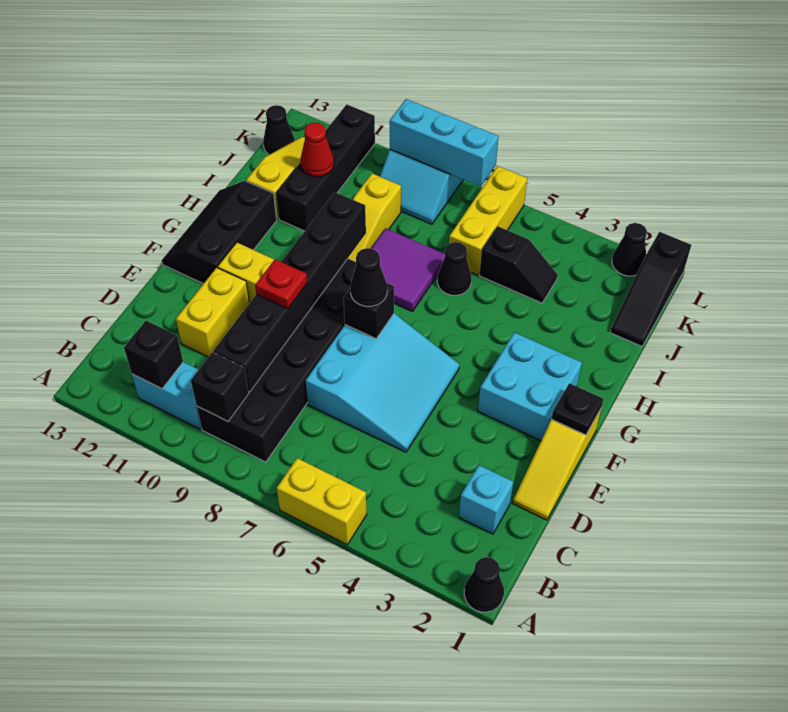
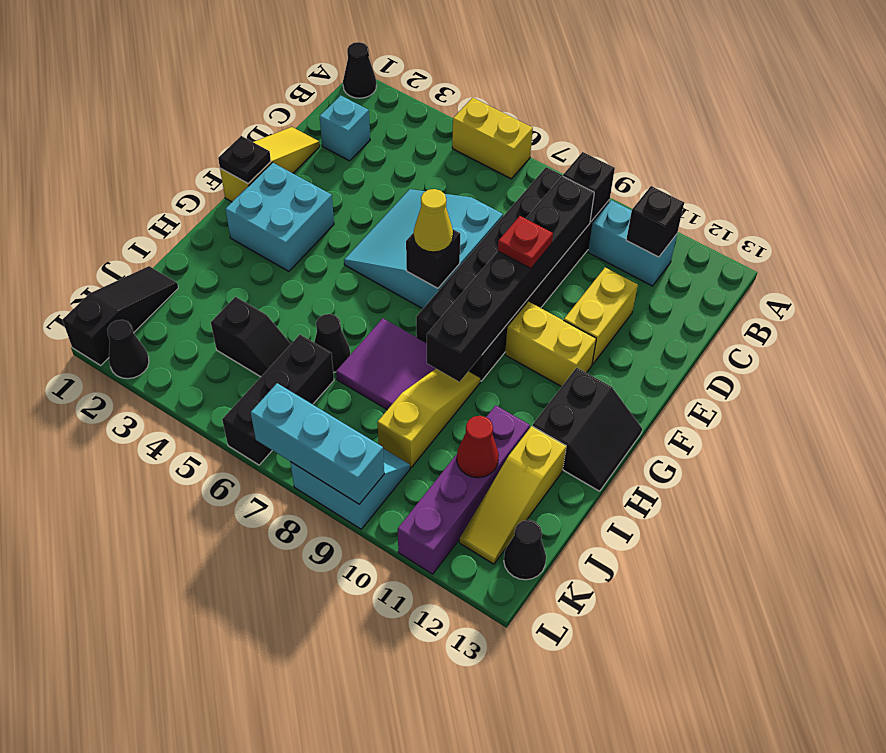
black 1x1 cone [350,248,387,306] -> yellow 1x1 cone [414,189,453,252]
black 2x3 slope [162,181,277,284] -> black 2x2 slope [533,368,642,491]
black 1x4 brick [276,104,375,231] -> purple 1x4 brick [398,405,530,574]
black 1x2 slope [479,226,558,303] -> black 1x2 slope turned to [211,297,291,377]
yellow 1x3 brick [449,166,527,275] -> black 1x3 brick [222,335,334,465]

